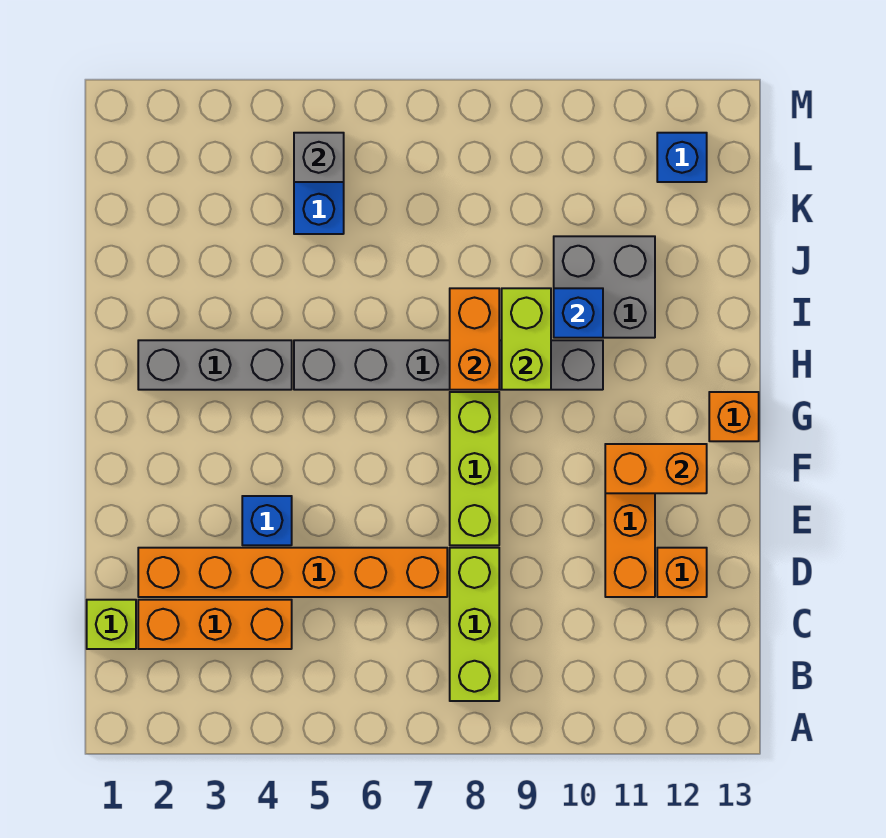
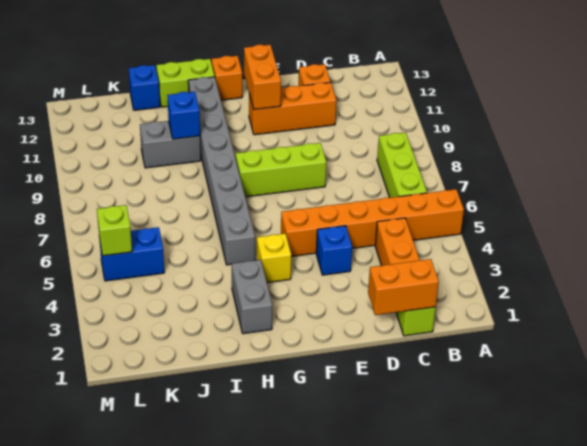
lime 1x3 brick [450,548,499,701] -> lime 1x3 brick turned to [377,132,427,198]
orange 1x6 brick [138,548,447,597] -> orange 1x6 brick turned to [281,189,464,256]
none -> yellow 1x1 brick [257,233,291,283]
grey 1x3 brick [138,340,292,390] -> grey 1x2 brick [232,260,272,334]
grey 1x6 brick [294,340,603,390] -> grey 1x8 brick [188,77,255,265]
orange 1x2 brick [450,288,499,390] -> orange 1x2 brick moved to [368,259,439,315]
lime 1x2 brick [502,288,551,390] -> lime 1x2 brick moved to [156,59,215,107]
grey 2x2 brick [554,236,655,338] -> grey 1x2 brick [140,121,201,168]
grey 1x1 brick [294,133,344,182] -> lime 1x1 brick [97,205,132,256]
blue 1x1 brick [657,133,707,182] -> blue 1x1 brick moved to [129,65,160,110]

